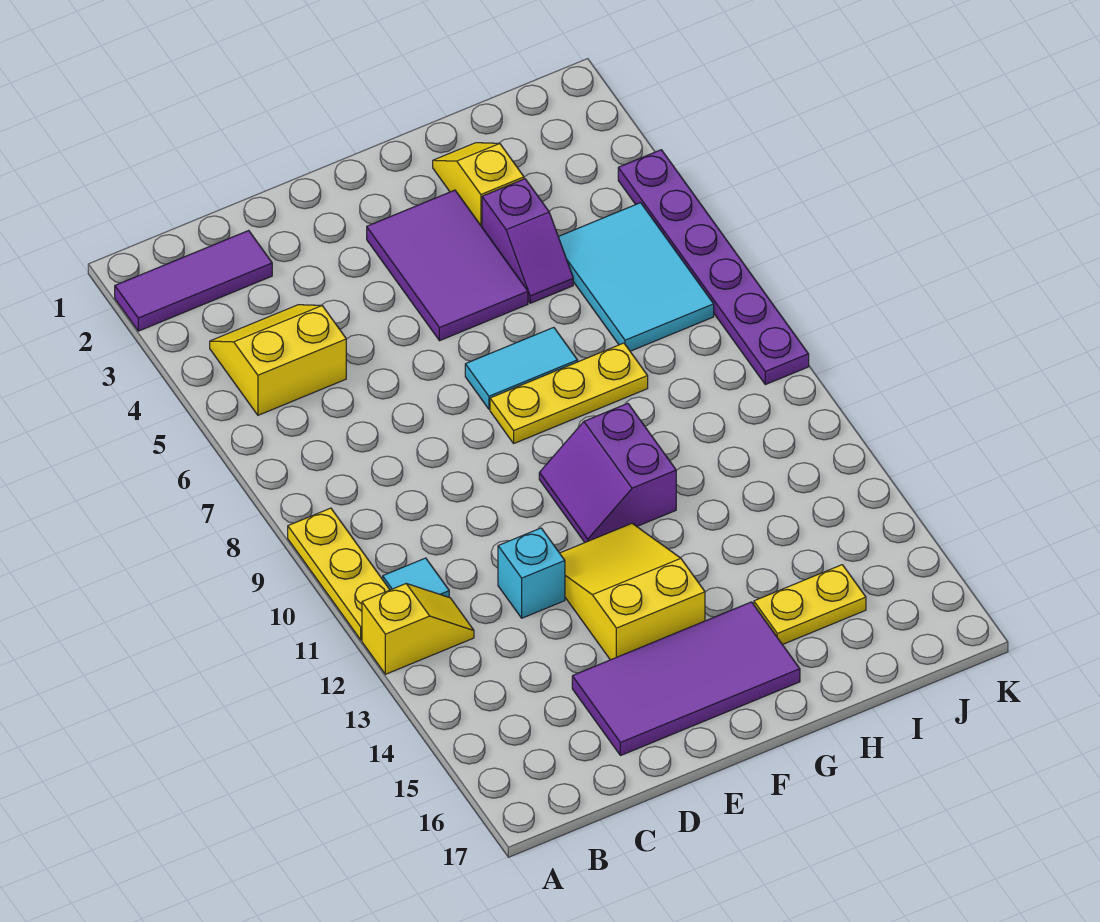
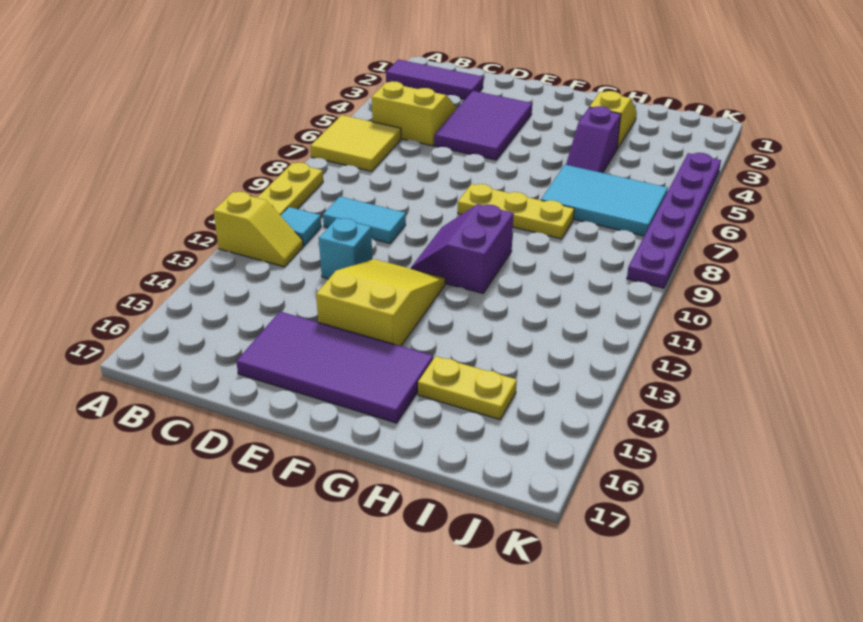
none -> yellow 2x2 tile [310,115,401,171]
purple 2x3 tile [367,190,528,341] -> purple 2x3 tile moved to [434,91,532,160]
cyan 1x2 tile [465,327,578,409] -> cyan 1x2 tile moved to [323,197,406,244]
cyan 2x3 tile [558,203,714,351] -> cyan 2x3 tile turned to [541,165,668,236]

